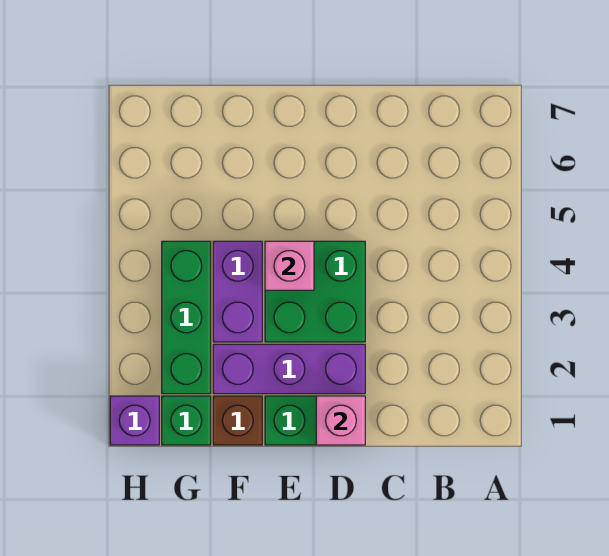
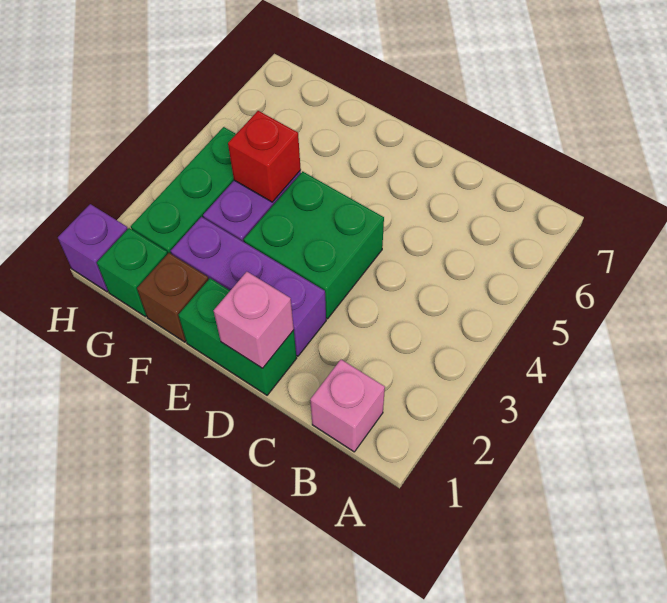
pink 1x1 brick [265,241,314,290] -> pink 1x1 brick moved to [310,360,385,452]
none -> red 1x1 brick [228,111,301,202]

